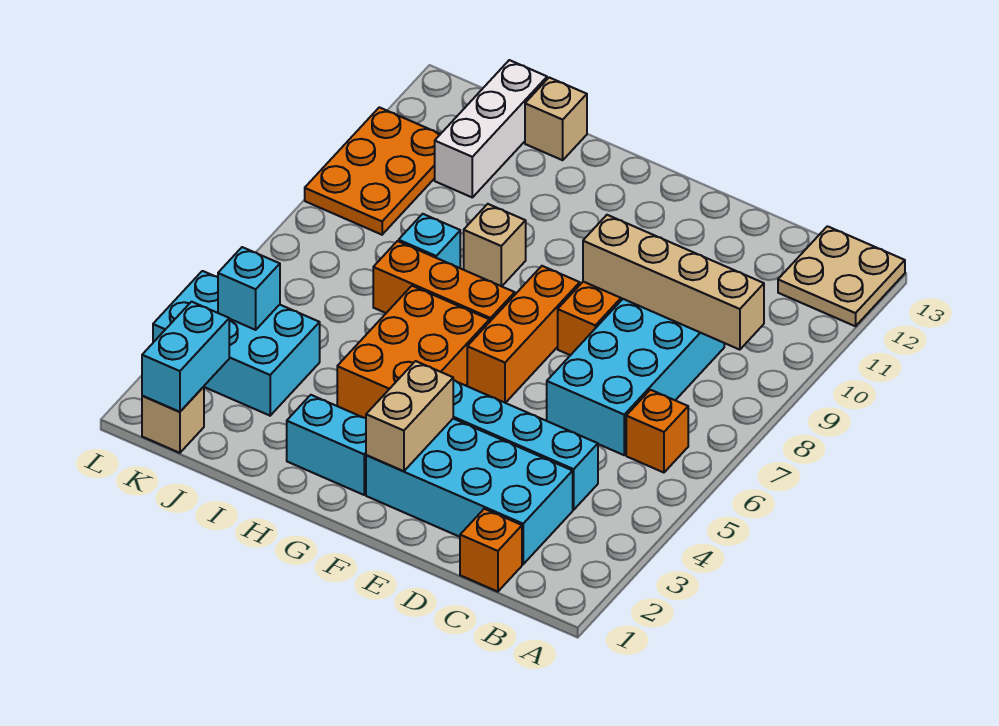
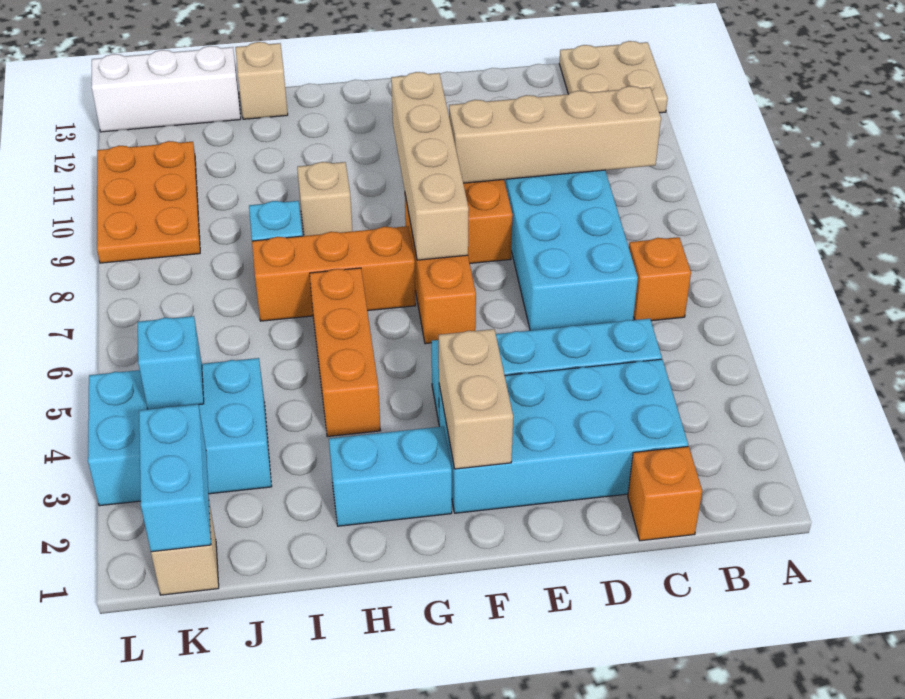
none -> tan 1x4 brick [391,72,469,260]
orange 2x3 brick [337,286,489,418] -> orange 1x3 brick [310,268,381,437]
white 1x3 brick [435,60,547,197] -> white 1x3 brick turned to [92,46,241,132]

